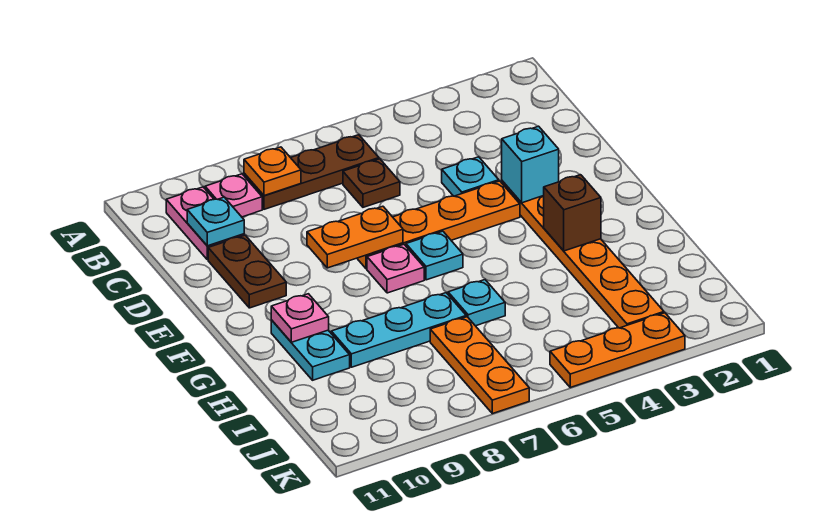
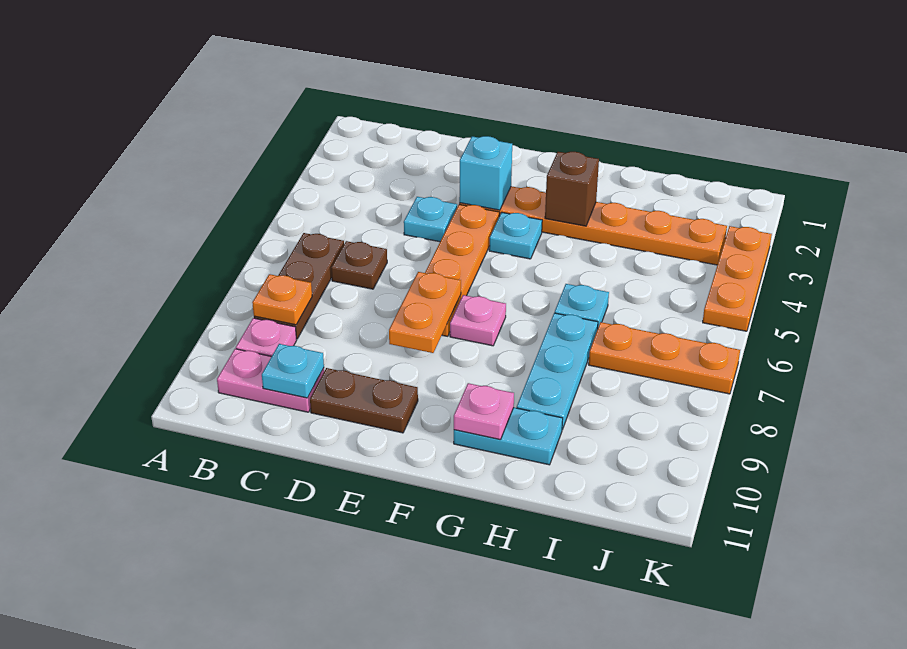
cyan 1x1 plate [406,231,463,280] -> cyan 1x1 plate moved to [489,212,542,259]

